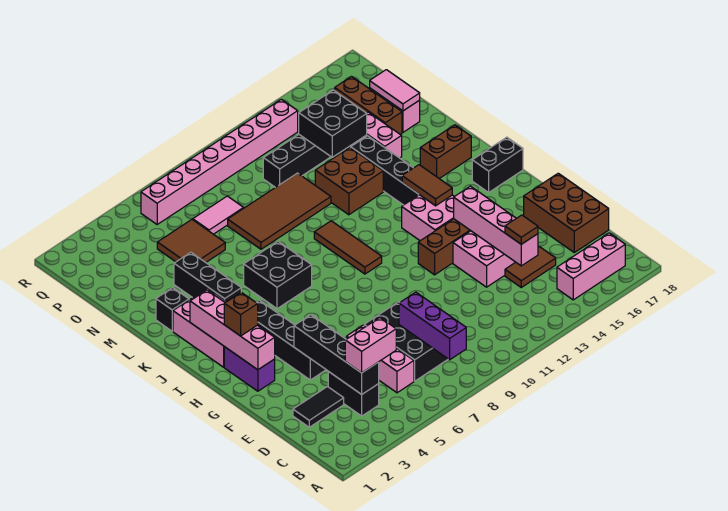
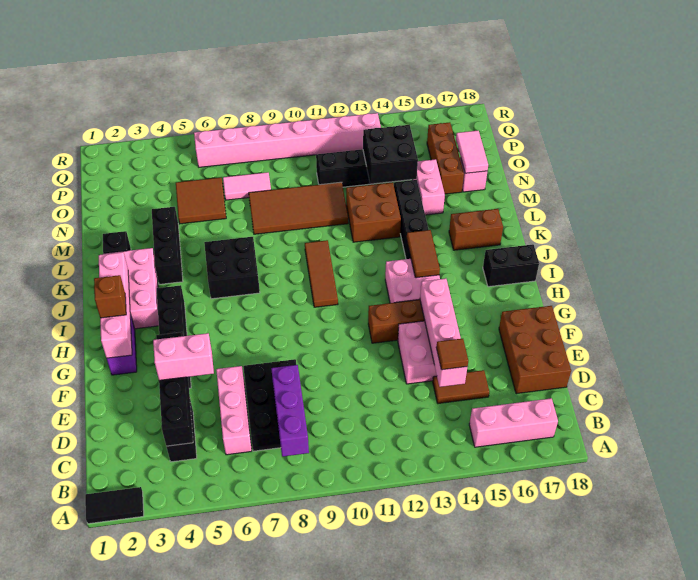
pink 1x2 brick [345,318,396,373] -> pink 1x2 brick moved to [153,333,214,380]
black 1x2 tile [293,387,344,427] -> black 1x2 tile moved to [85,487,144,524]

